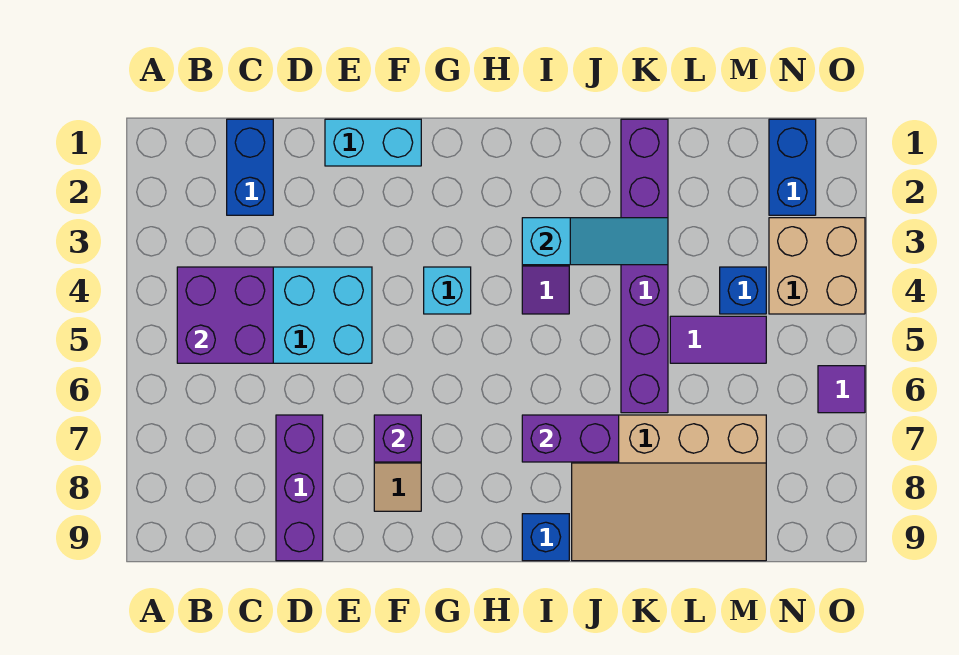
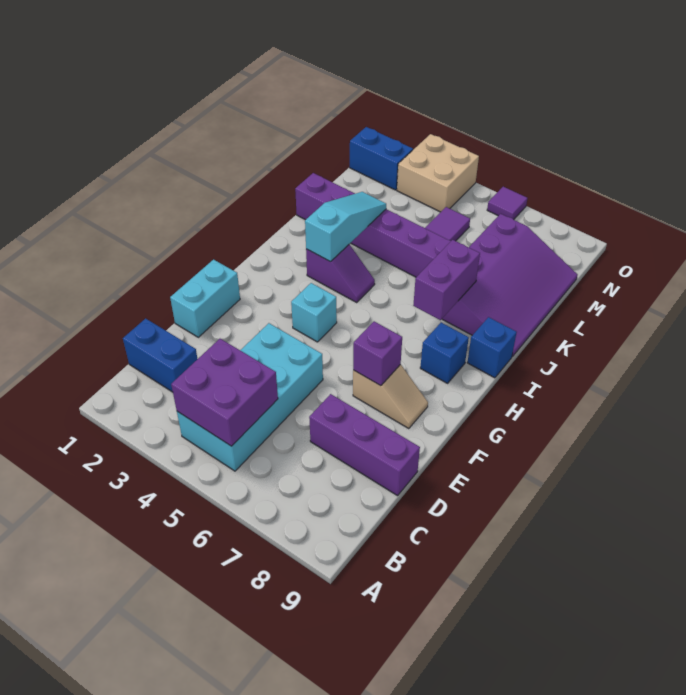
tan 3x4 slope [572,415,766,561] -> purple 3x4 slope [442,214,578,357]
blue 1x1 brick [720,267,766,314] -> blue 1x1 brick moved to [420,323,469,383]

